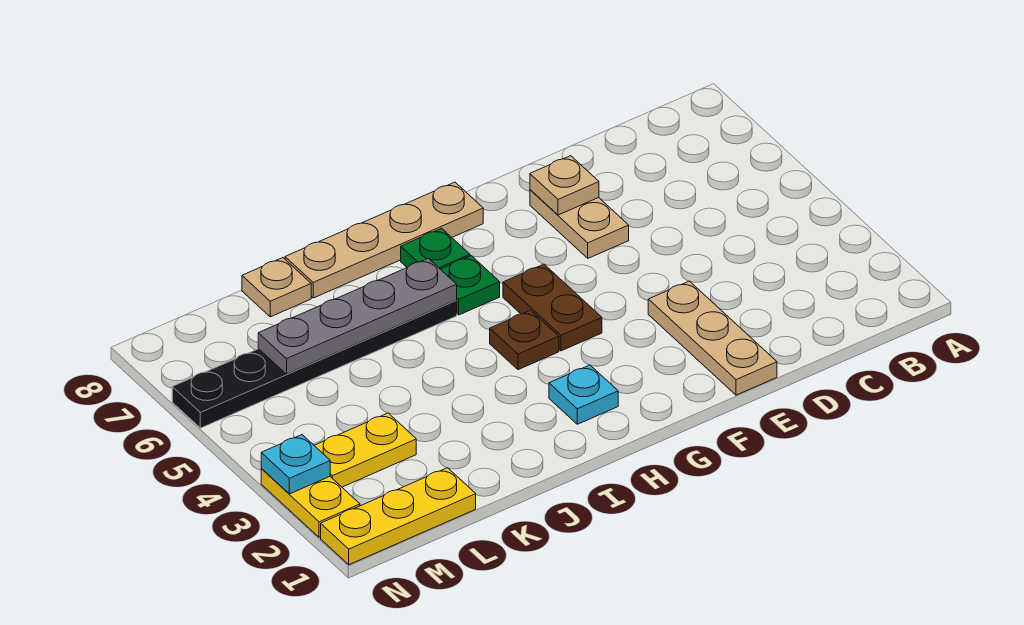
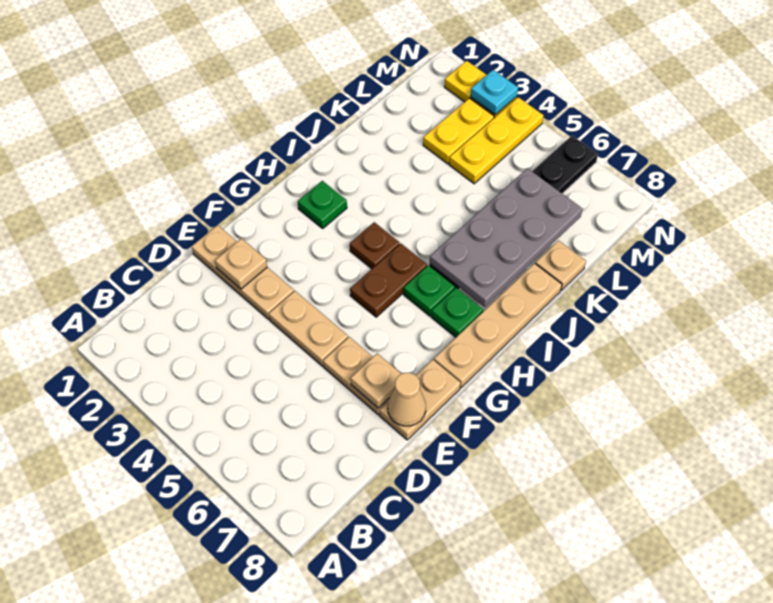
none -> tan 1x1 plate [215,239,267,289]
none -> tan 1x2 plate [269,291,348,366]
none -> tan 1x2 plate [380,360,461,440]
none -> tan 1x1 cone [388,373,426,426]
brown 1x2 plate [503,264,602,351] -> brown 1x2 plate turned to [350,244,427,317]
cyan 1x1 plate [549,365,618,424] -> green 1x1 plate [298,181,347,228]
grey 1x4 plate [258,258,457,374] -> grey 2x4 plate [430,168,583,307]
yellow 1x3 plate [321,468,476,565] -> yellow 1x3 plate moved to [449,97,543,184]

